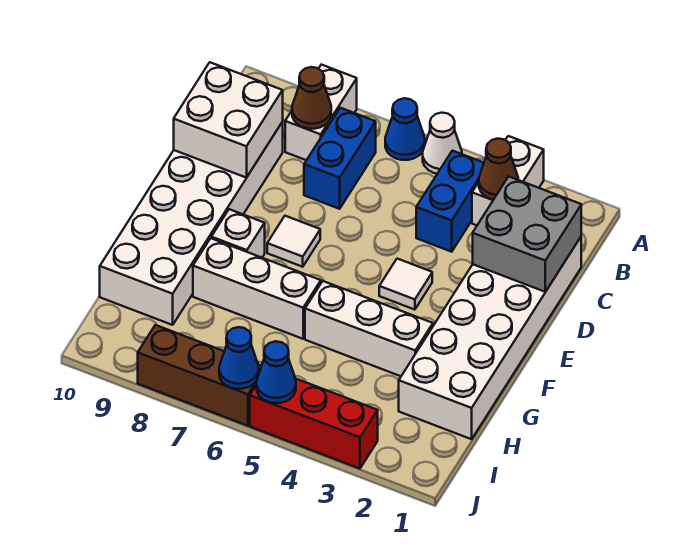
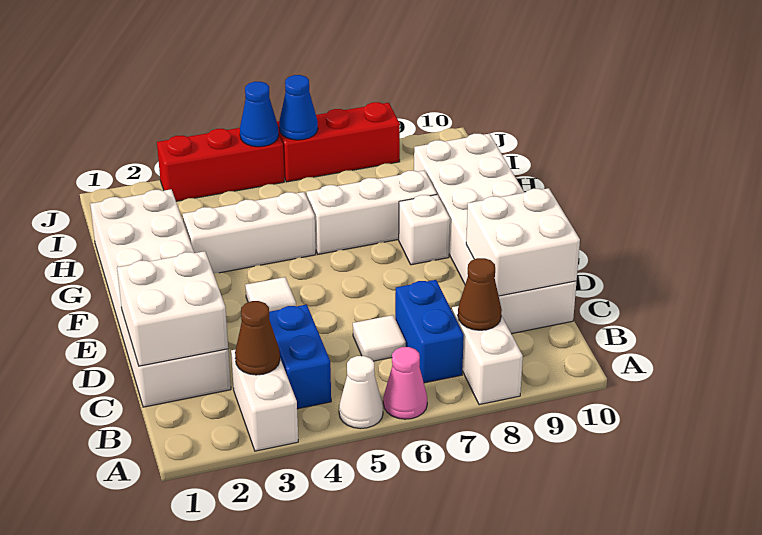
blue 1x1 cone [385,98,425,160] -> pink 1x1 cone [383,347,427,419]
grey 2x2 brick [473,177,581,292] -> white 2x2 brick [117,251,228,366]
white 1x1 tile [267,216,320,267] -> white 1x1 tile moved to [353,315,406,361]
brown 1x3 brick [138,325,262,426] -> red 1x3 brick [277,102,400,182]

